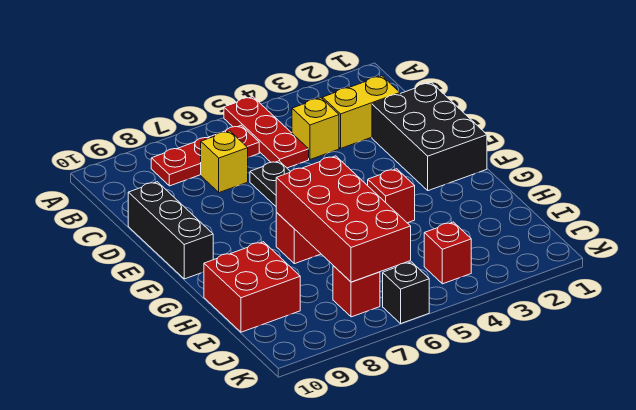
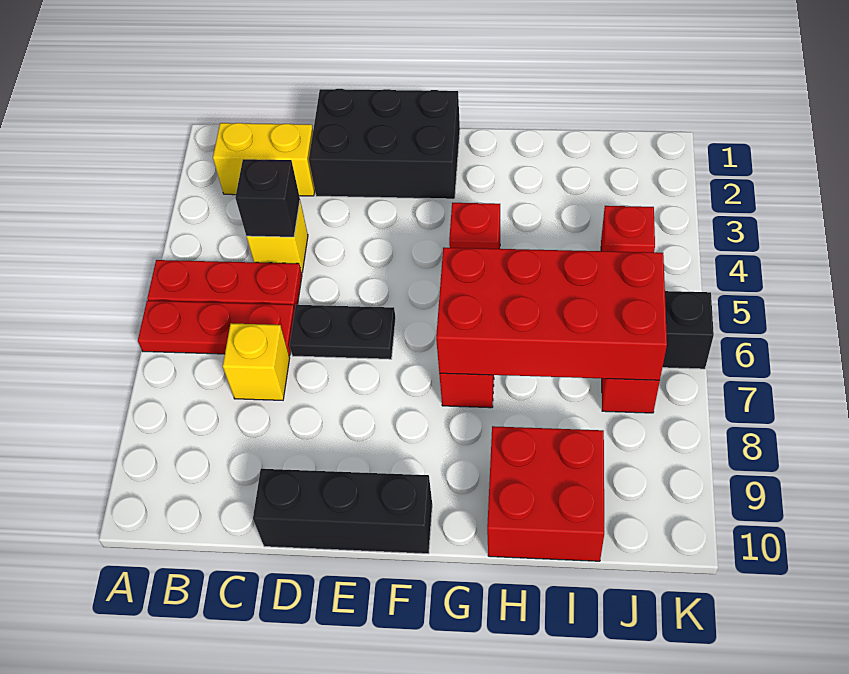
red 1x3 plate [151,125,259,186] -> red 1x3 plate turned to [138,301,295,356]
yellow 1x2 brick [323,76,400,148] -> yellow 1x2 brick turned to [213,123,315,196]
none -> black 1x1 brick [235,159,300,237]

